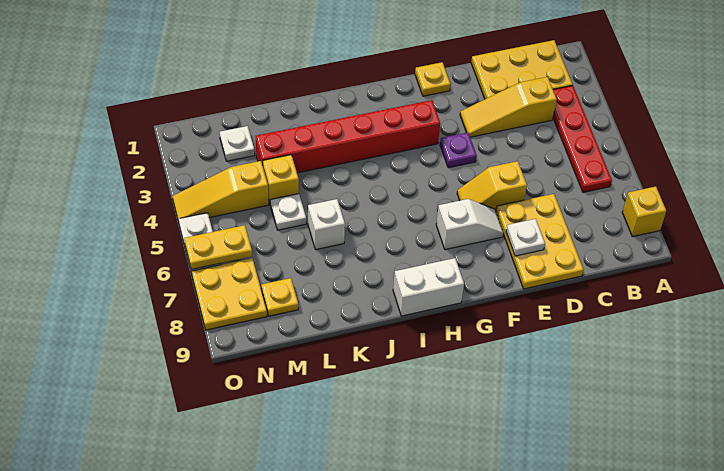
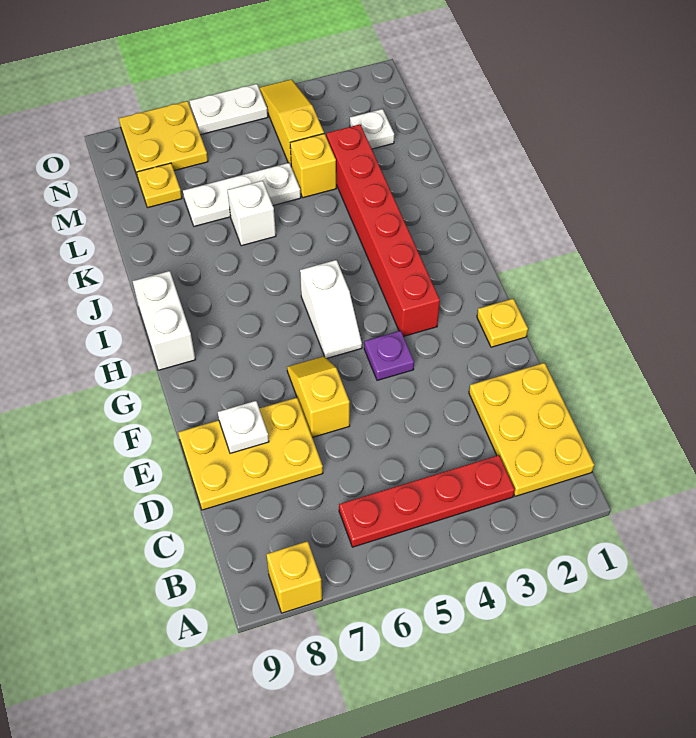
yellow 1x3 slope [460,77,557,137] -> none
white 1x2 slope [436,199,504,250] -> white 1x2 slope moved to [300,260,362,358]
white 1x1 plate [270,194,306,230] -> white 1x3 plate [183,163,301,226]
yellow 1x2 plate [184,225,252,270] -> none

